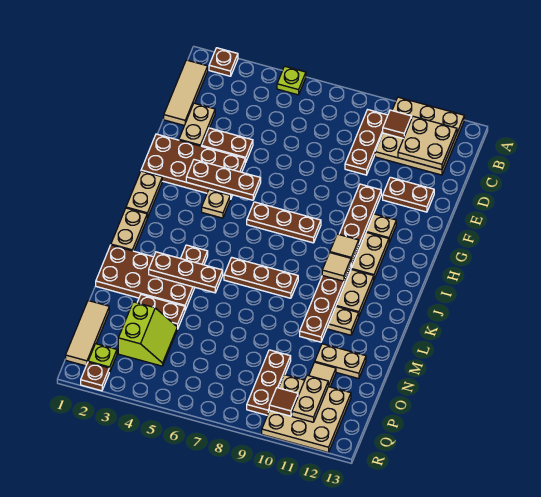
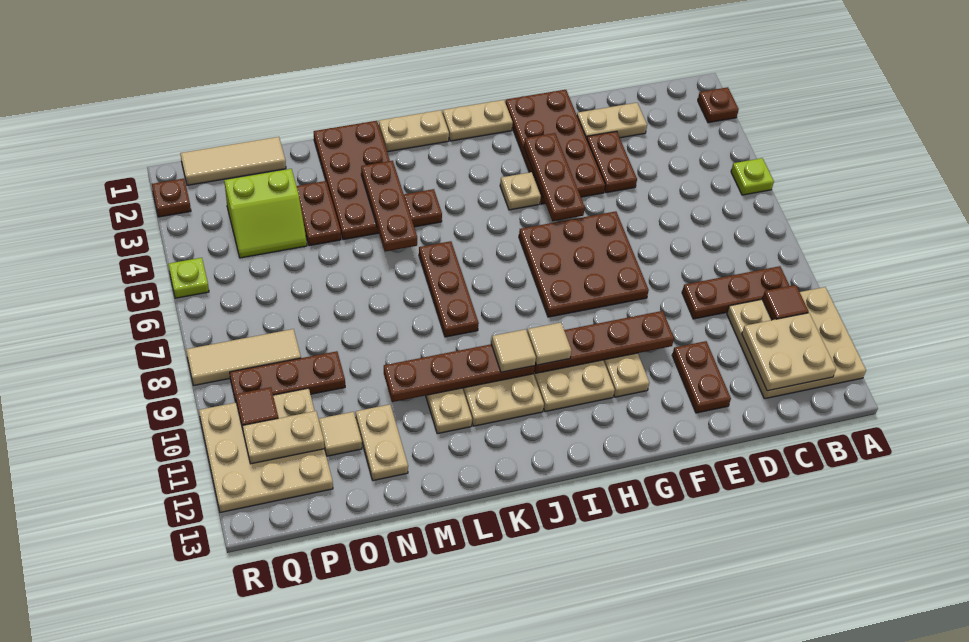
tan 1x3 tile [164,60,208,125] -> tan 1x3 tile moved to [186,329,301,385]
brown 1x3 plate [247,202,321,243] -> brown 3x3 plate [519,211,649,317]
lime 1x1 plate [88,344,117,372] -> lime 1x1 plate moved to [168,258,209,298]

